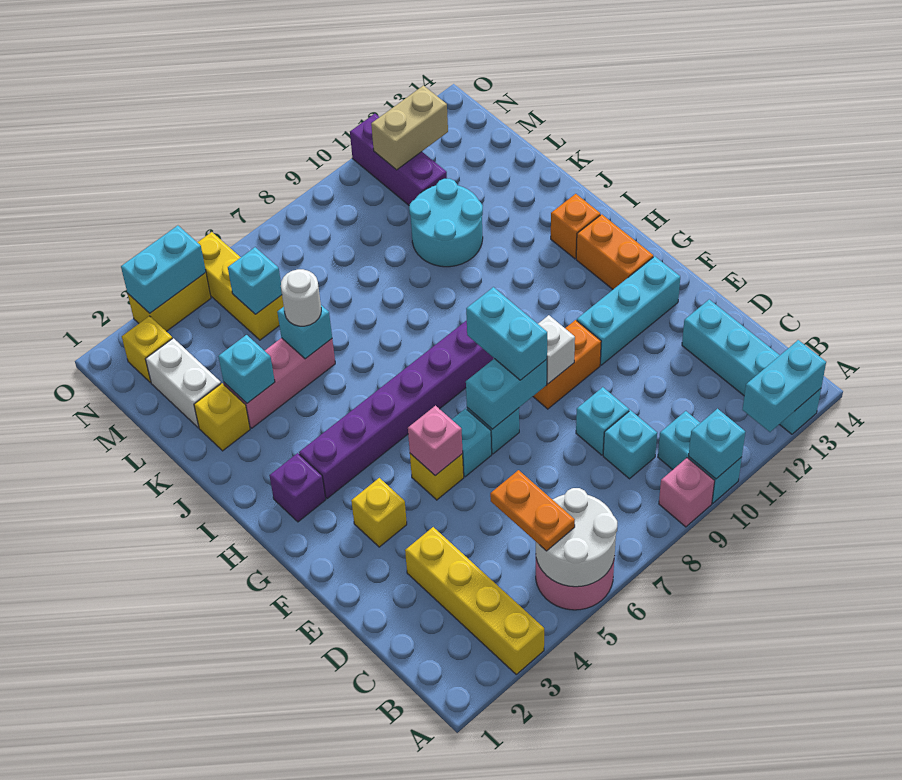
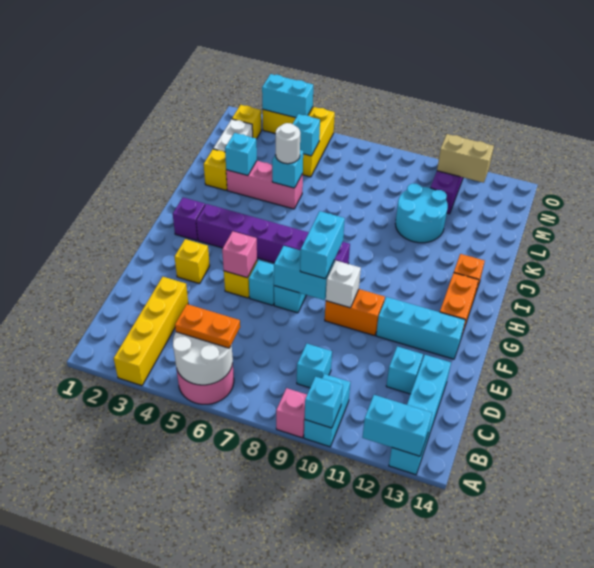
orange 1x2 plate [490,470,575,551] -> orange 1x2 plate turned to [175,304,240,348]
cyan 1x1 brick [576,387,629,455] -> cyan 1x1 brick moved to [386,346,423,394]

